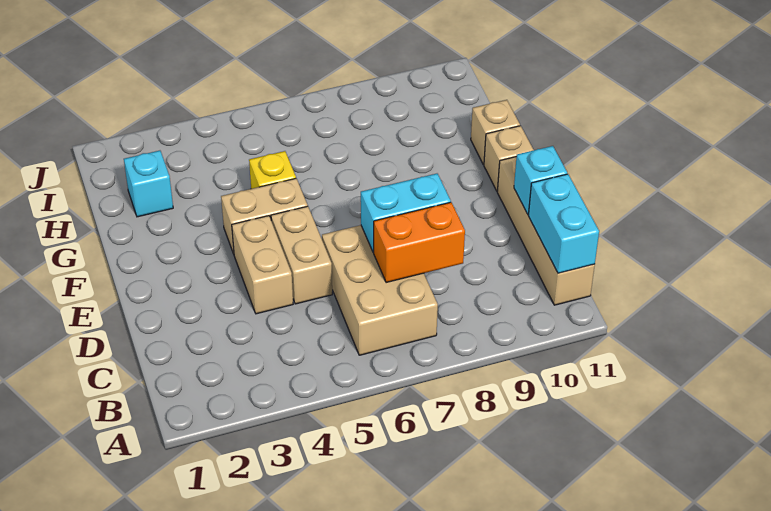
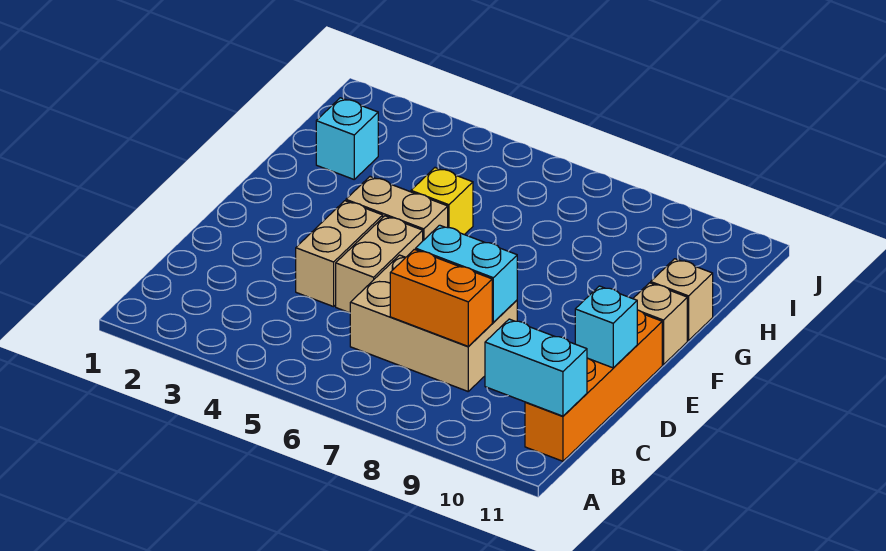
tan 2x3 brick [322,225,438,355] -> tan 2x3 brick turned to [350,255,517,391]
tan 1x4 brick [497,157,595,305] -> orange 1x4 brick [525,310,662,461]
cyan 1x2 brick [529,174,599,273] -> cyan 1x2 brick turned to [485,319,587,416]

